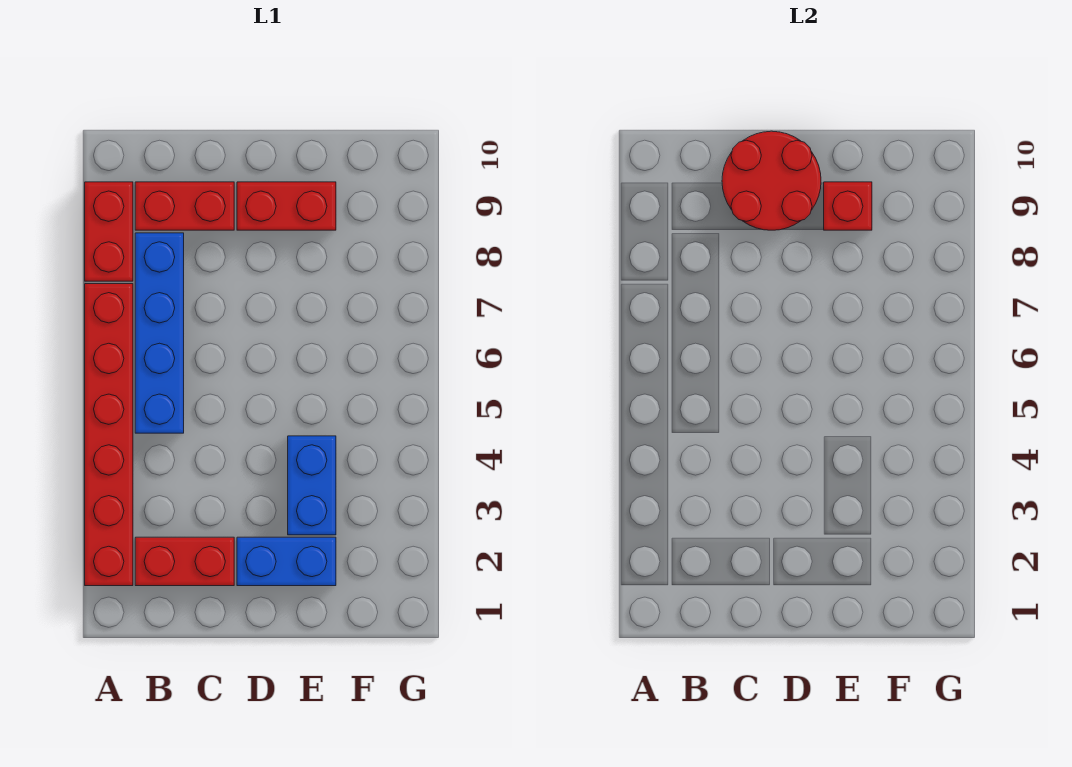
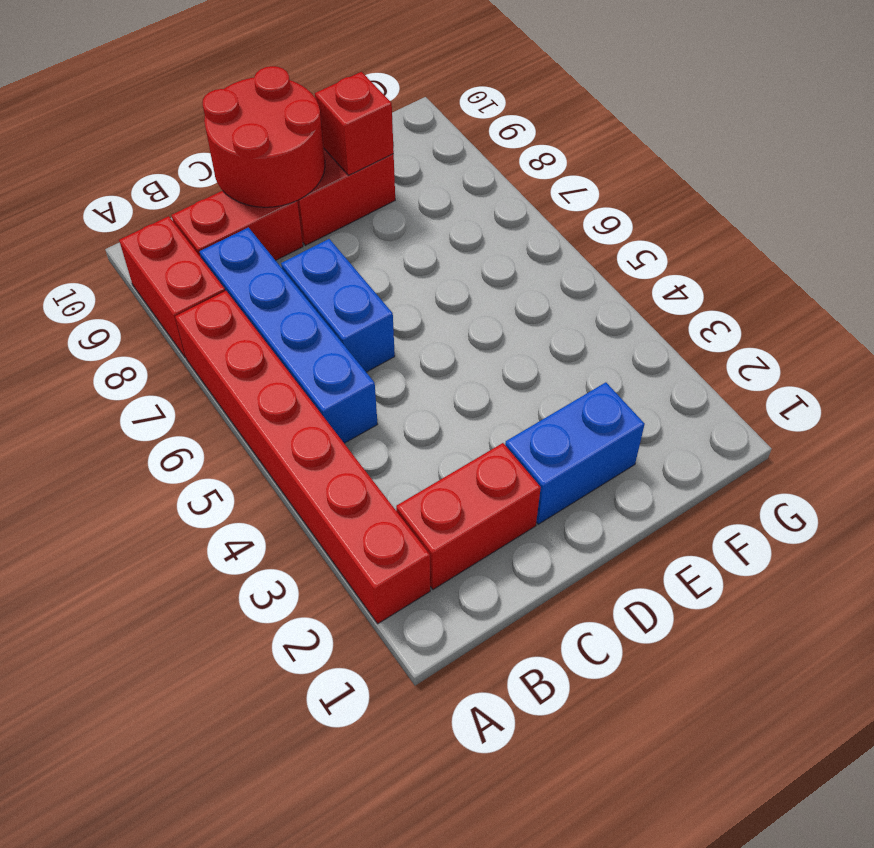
blue 1x2 brick [288,436,336,535] -> blue 1x2 brick moved to [281,239,395,372]

